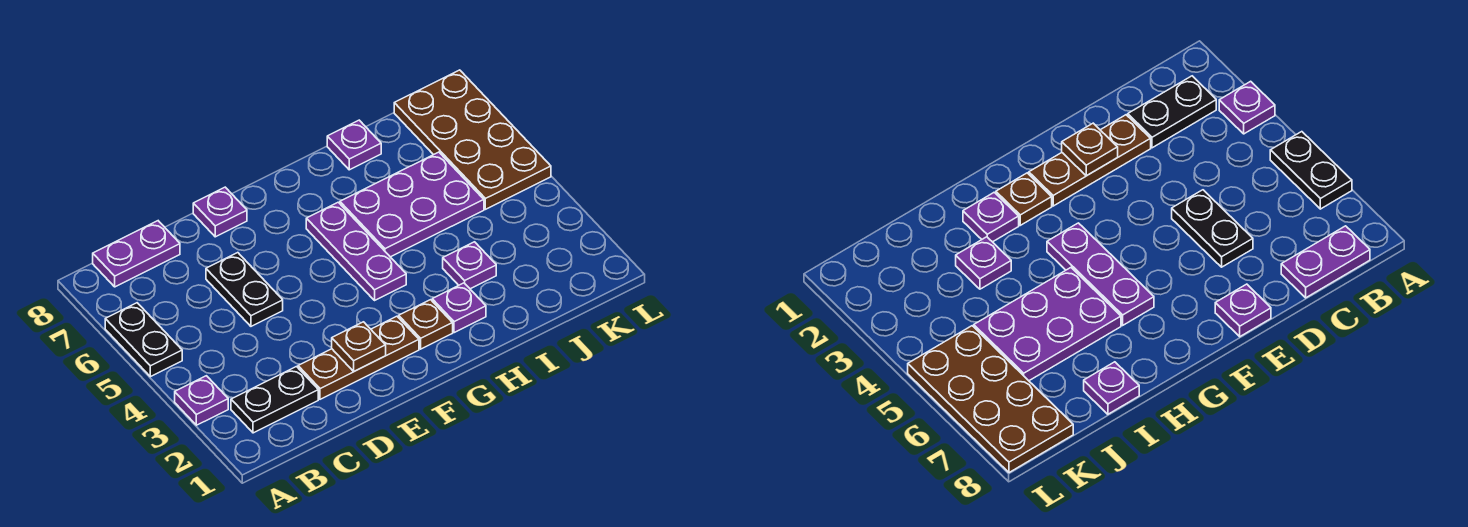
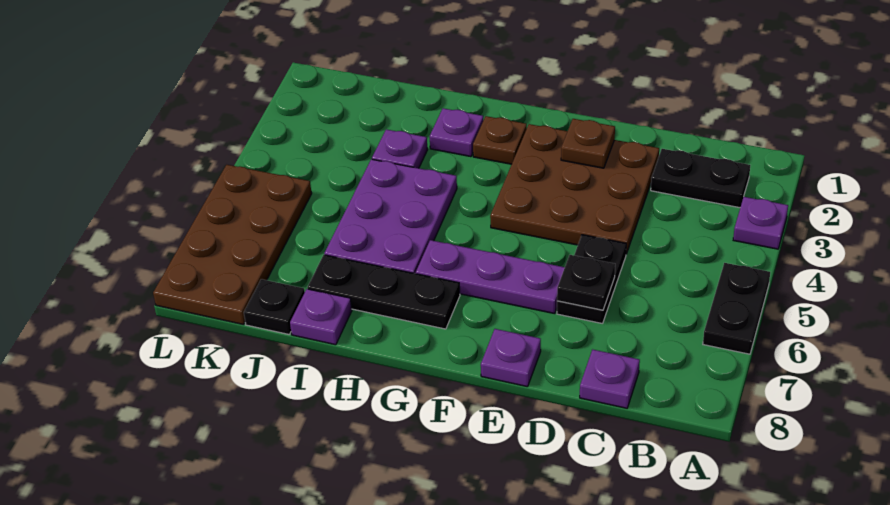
purple 1x2 plate [93,221,180,287] -> purple 1x1 plate [580,349,640,408]
brown 1x3 plate [298,316,419,399] -> brown 3x3 plate [490,124,659,254]
none -> black 1x1 plate [557,255,615,310]
purple 1x3 plate [306,202,406,300] -> purple 1x3 plate turned to [416,240,565,314]
none -> black 1x3 plate [307,255,460,329]
purple 2x3 plate [340,152,484,257] -> purple 2x3 plate turned to [324,159,457,274]
none -> black 1x1 plate [244,279,305,334]

